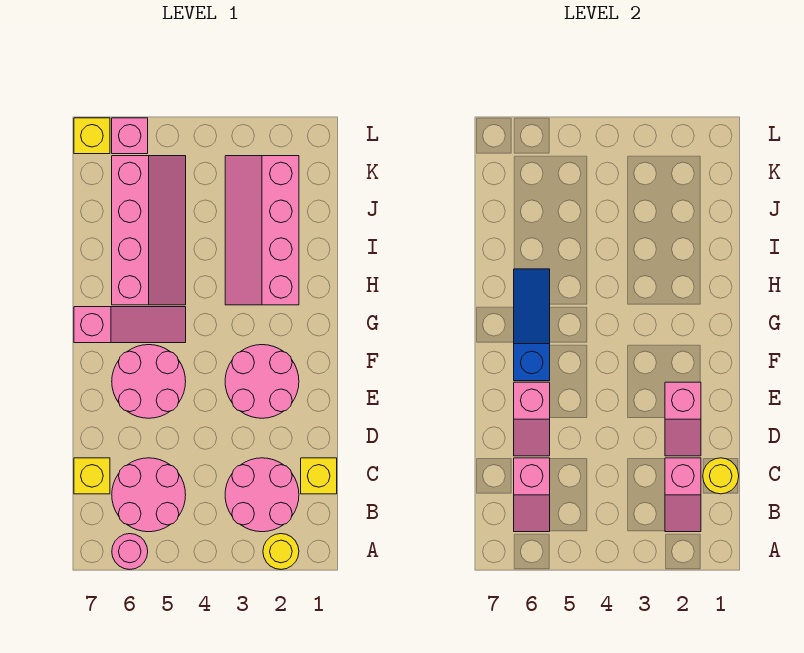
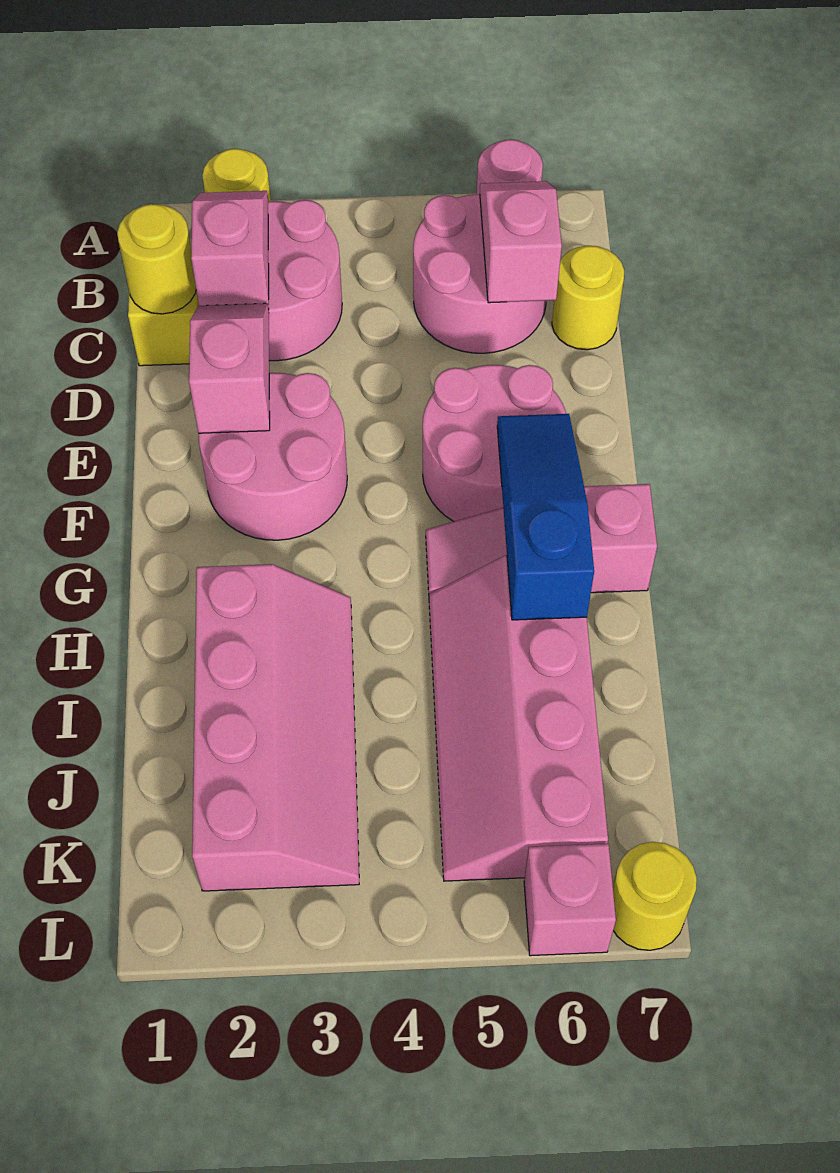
yellow 1x1 brick [74,458,110,494] -> yellow 1x1 round brick [552,246,624,350]
pink 1x2 slope [514,382,550,456] -> none
blue 1x3 slope [514,269,550,381] -> blue 1x3 slope turned to [497,414,594,620]
yellow 1x1 brick [74,118,110,154] -> yellow 1x1 round brick [613,842,697,950]

